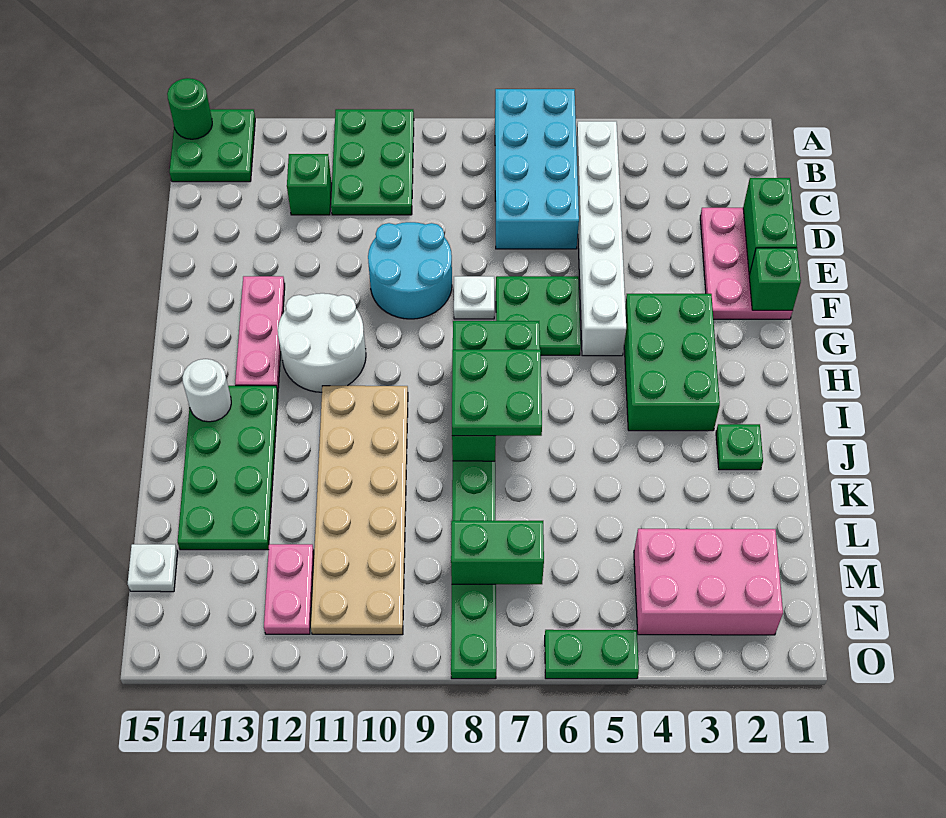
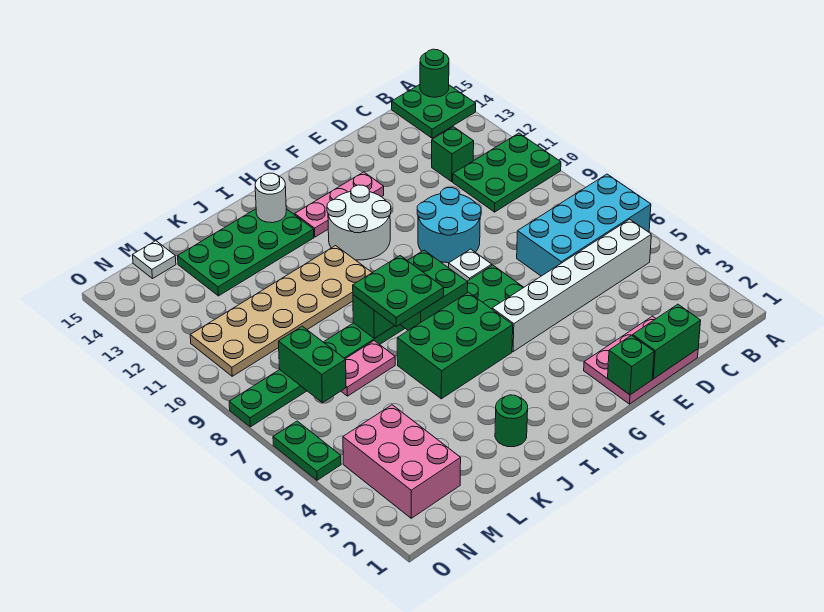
green 2x3 brick [624,294,720,431] -> green 2x3 brick moved to [397,292,513,399]
green 1x1 plate [716,424,763,470] -> green 1x1 round brick [495,395,528,447]
pink 1x2 plate [264,544,314,634] -> pink 1x2 plate moved to [341,341,395,396]

